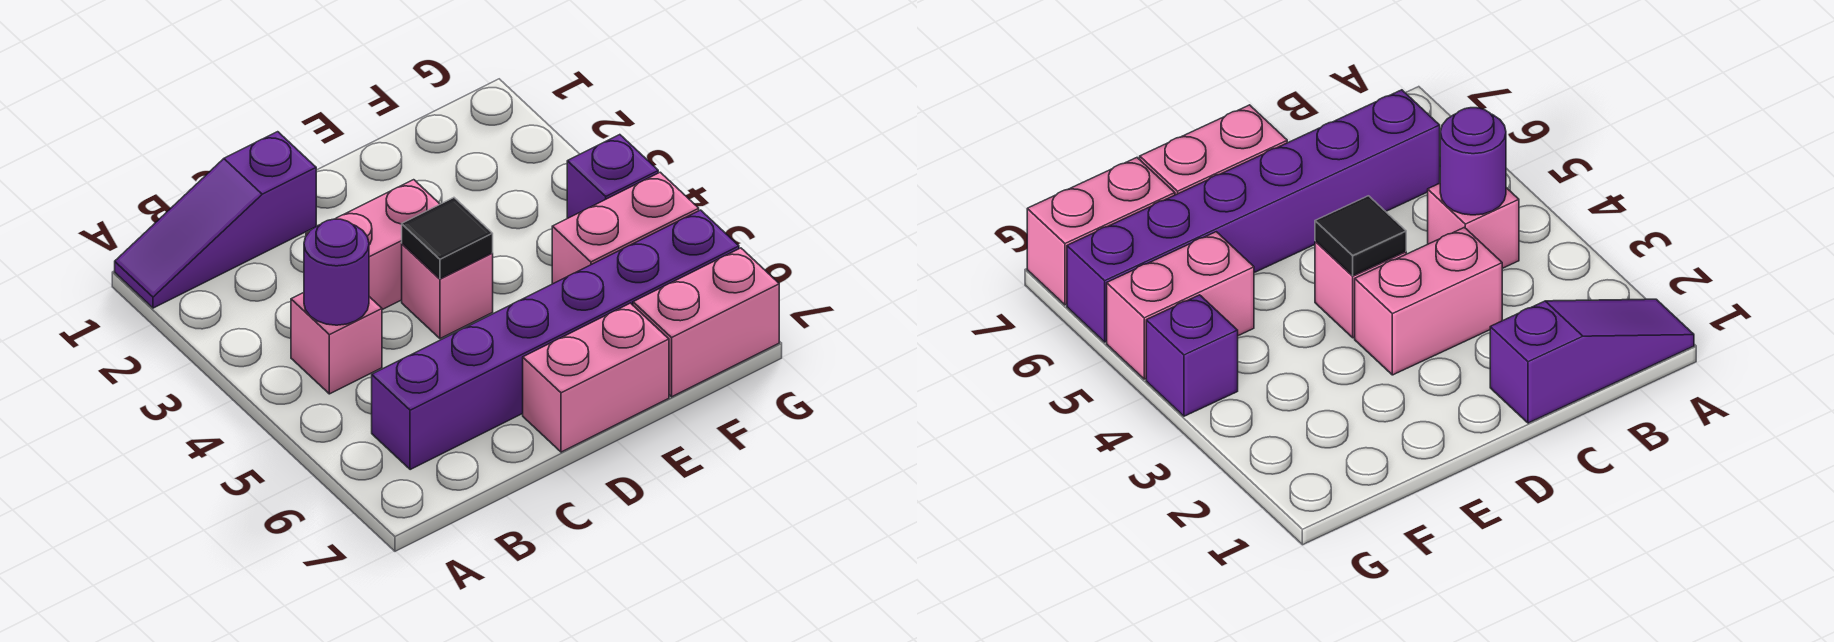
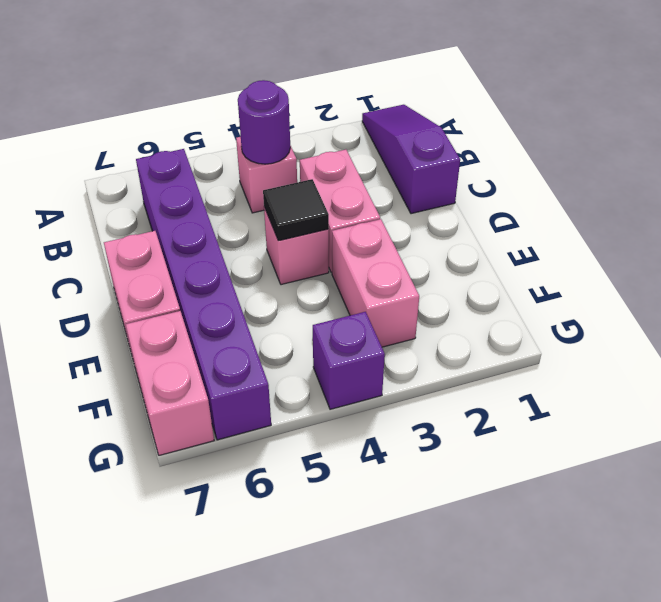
pink 1x2 brick [552,172,699,284] -> pink 1x2 brick moved to [332,219,419,347]

